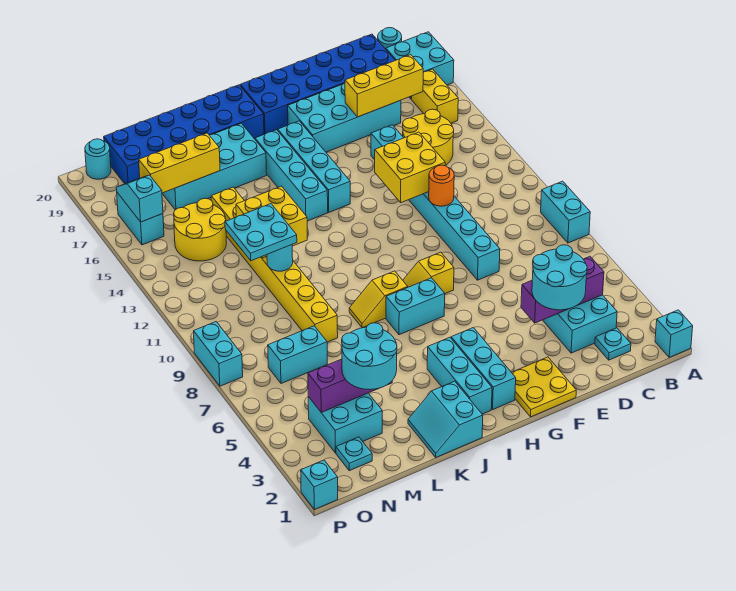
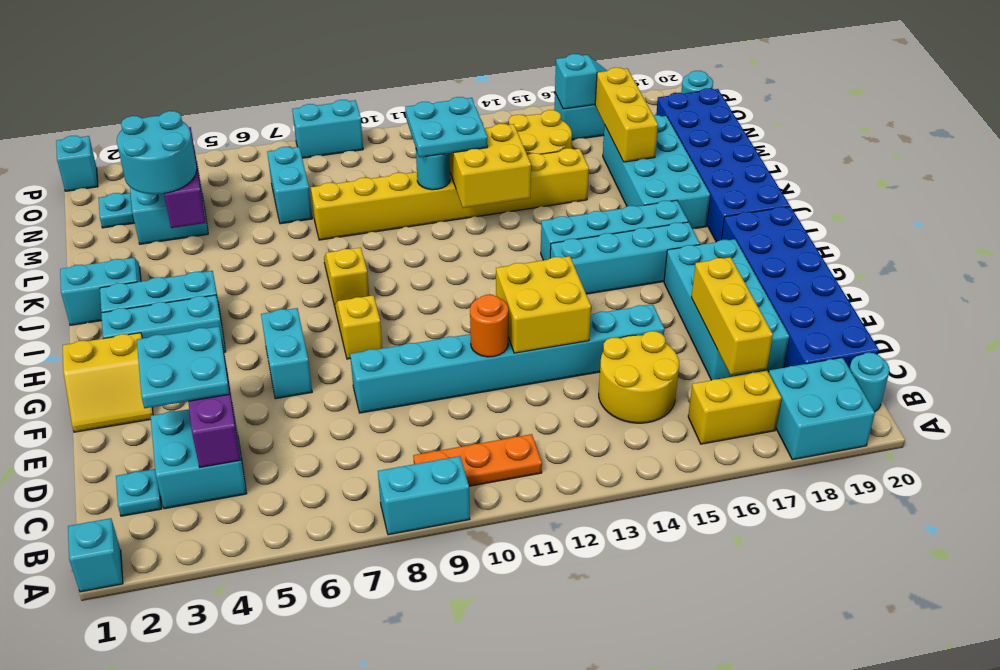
none -> orange 1x3 plate [413,434,542,486]
cyan 2x2 round brick [532,245,587,310] -> cyan 2x2 plate [137,326,229,408]
yellow 2x2 plate [511,357,576,417] -> yellow 2x2 slope [63,333,153,432]
cyan 1x2 brick [386,278,445,335] -> cyan 1x2 brick moved to [261,308,312,399]

